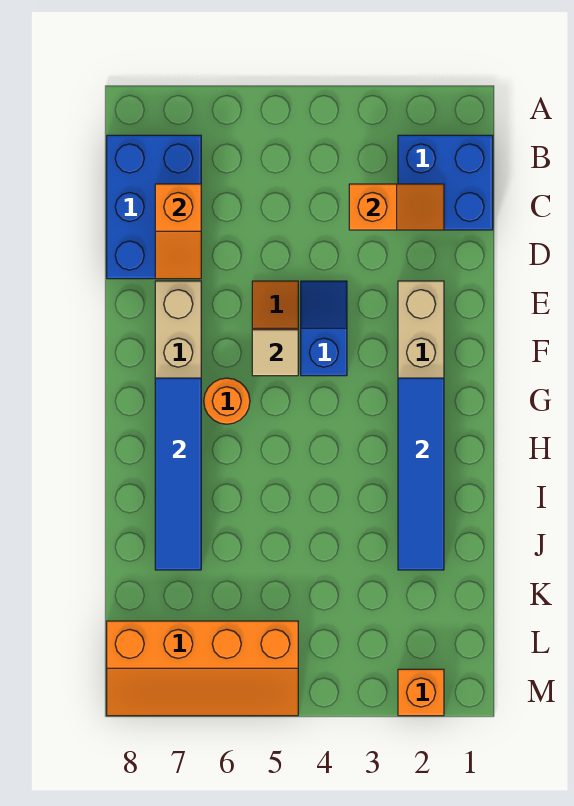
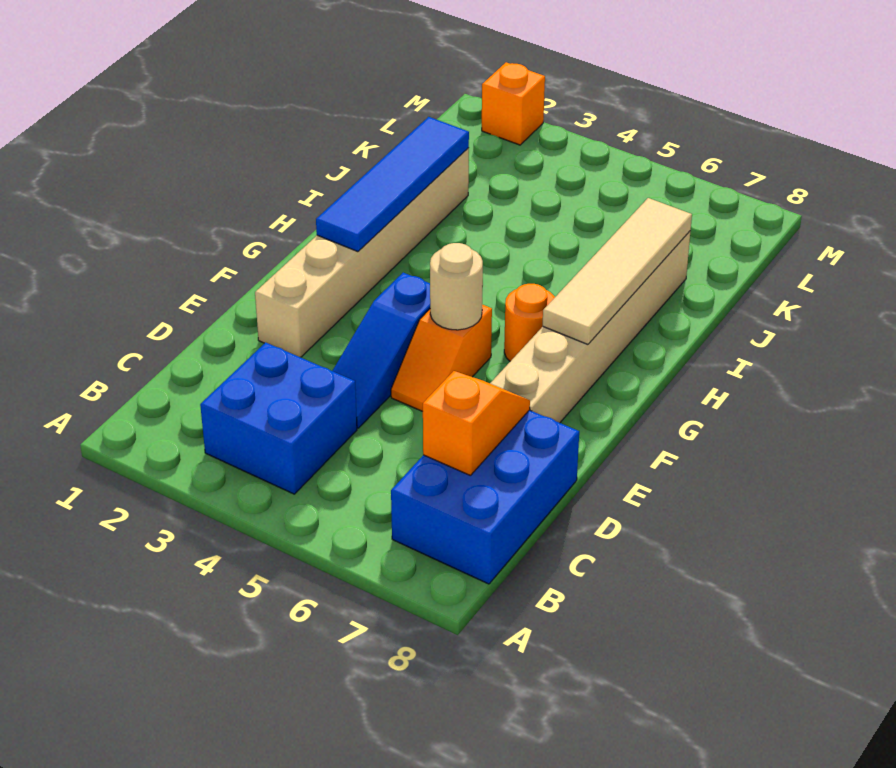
blue 2x2 brick [398,135,493,230] -> blue 2x2 brick moved to [200,342,357,494]
orange 1x2 slope [349,184,444,230] -> none
blue 1x2 slope [301,281,347,376] -> blue 1x3 slope [333,273,430,428]
tan 1x1 tile [252,330,298,376] -> tan 1x1 round brick [430,243,483,330]
blue 1x4 tile [155,378,201,570] -> tan 1x4 tile [543,198,692,344]
orange 2x4 slope [107,621,298,716] -> none

